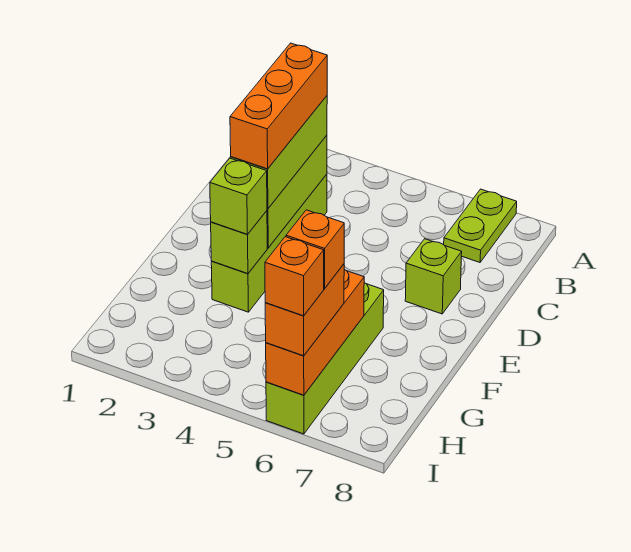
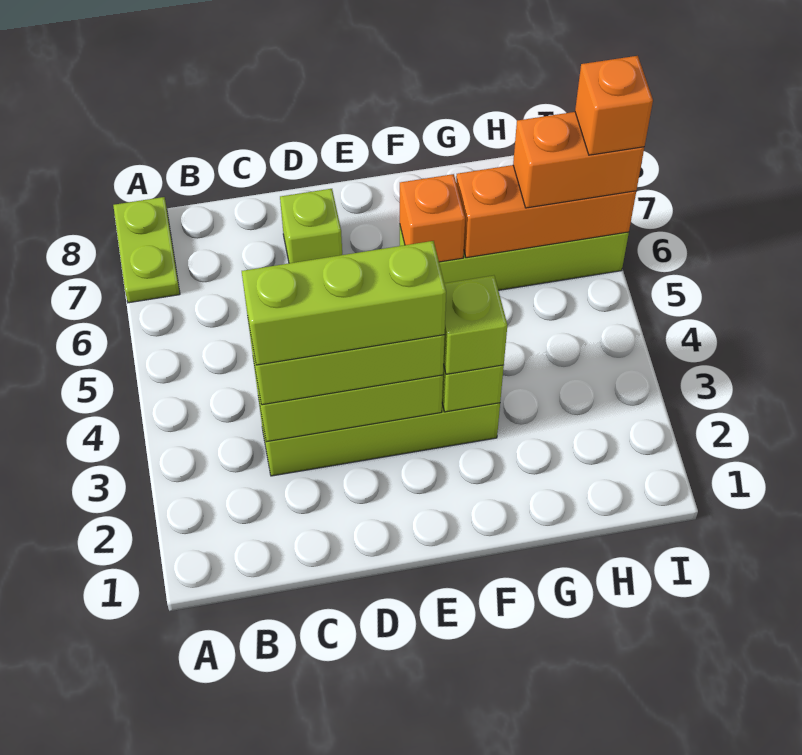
lime 1x2 plate [444,189,517,262] -> lime 1x2 plate turned to [113,197,180,303]
orange 1x3 brick [230,43,327,169] -> lime 1x3 brick [242,241,446,365]
orange 1x1 brick [286,210,344,289] -> orange 1x1 brick moved to [400,174,465,262]

